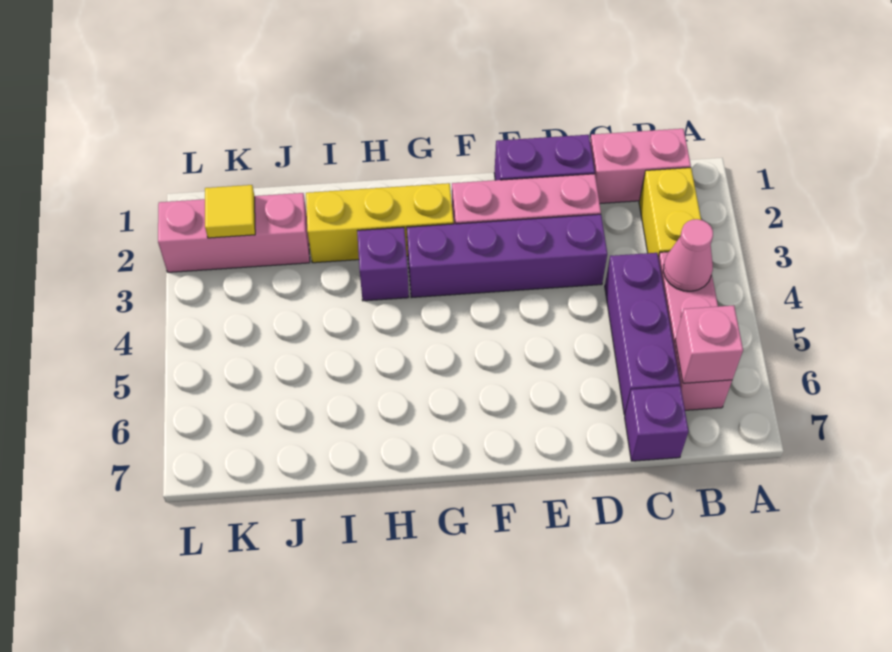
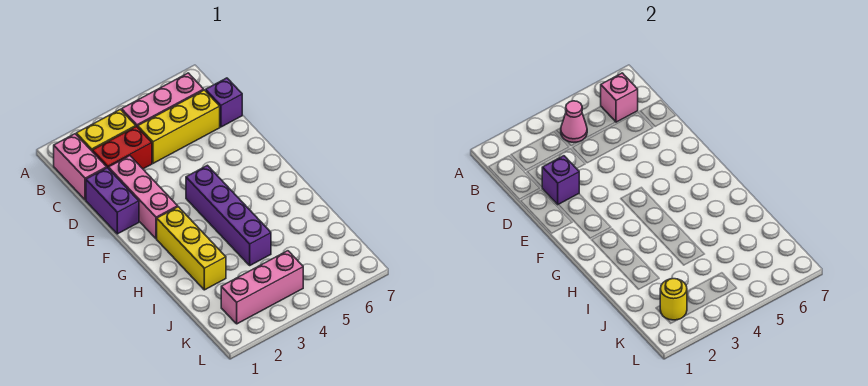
none -> red 1x2 brick [92,127,152,169]
purple 1x3 brick [605,253,680,415] -> yellow 1x3 brick [138,90,220,163]
purple 1x4 brick [407,214,607,298] -> purple 1x4 brick moved to [186,165,271,265]
purple 1x1 brick [357,227,409,301] -> purple 1x1 brick moved to [542,156,579,205]
pink 1x3 brick [158,193,310,272] -> pink 1x3 brick turned to [221,251,303,324]
yellow 1x1 tile [205,185,255,238] -> yellow 1x1 round brick [660,279,687,320]

